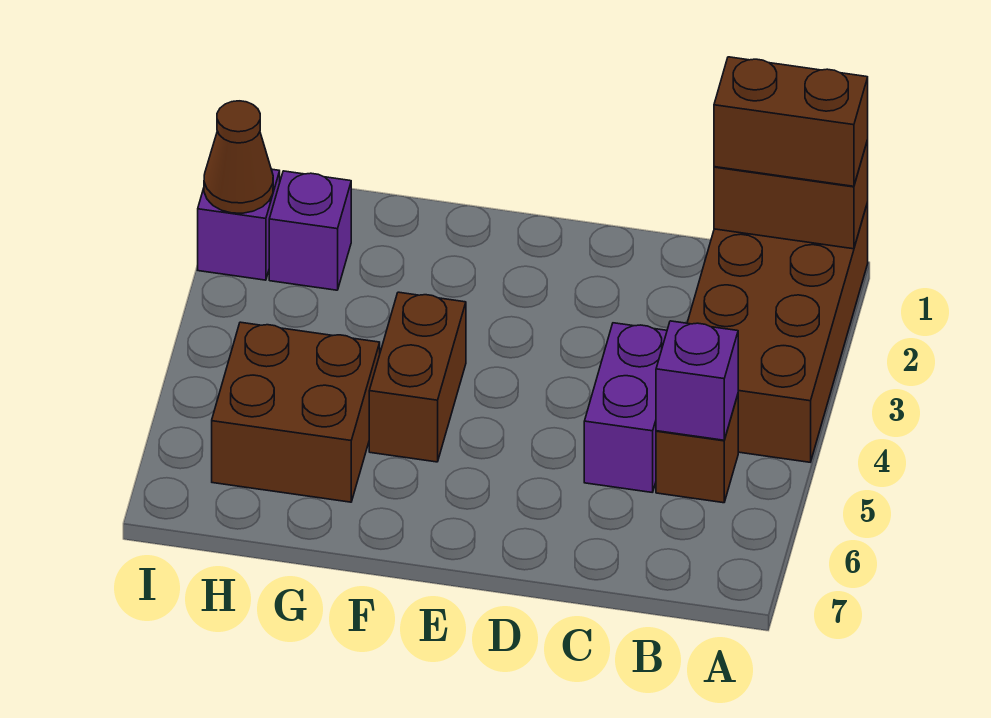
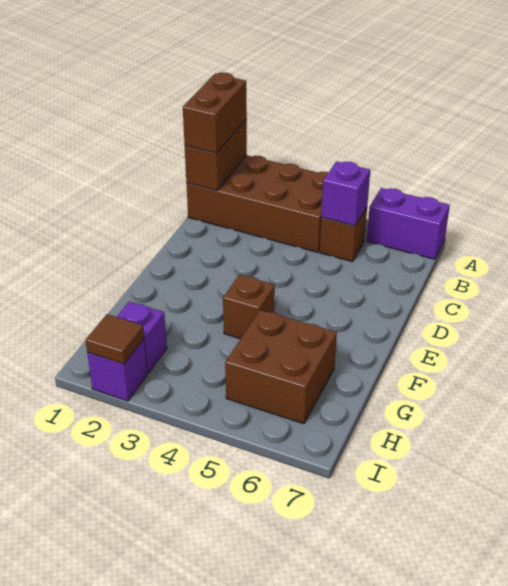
purple 1x2 brick [584,323,667,493] -> purple 1x2 brick moved to [367,188,450,259]
brown 1x2 brick [369,292,466,462] -> brown 1x1 brick [223,275,275,339]
brown 1x1 cone [204,101,273,213] -> brown 1x1 tile [86,314,144,364]

